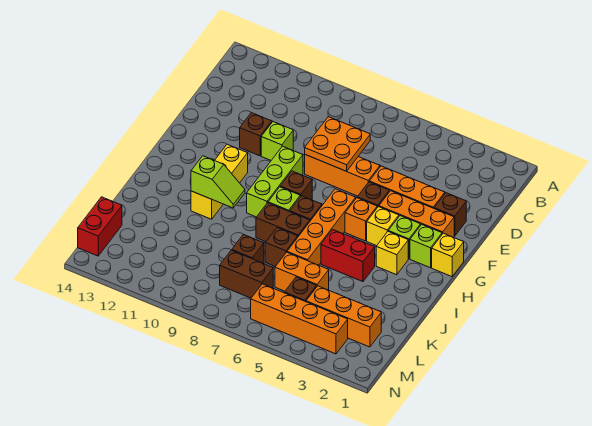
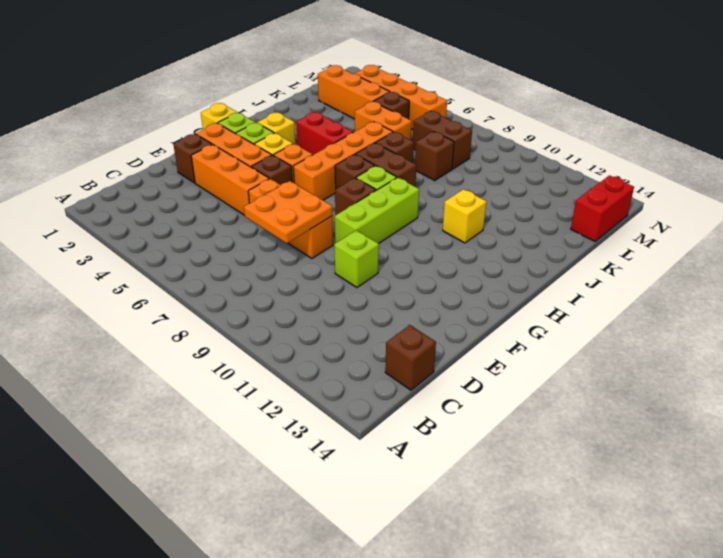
brown 1x1 brick [240,113,272,156] -> brown 1x1 brick moved to [385,325,436,390]
yellow 1x3 brick [191,144,248,219] -> yellow 1x1 brick [443,189,486,243]
lime 1x2 slope [191,156,245,208] -> none

